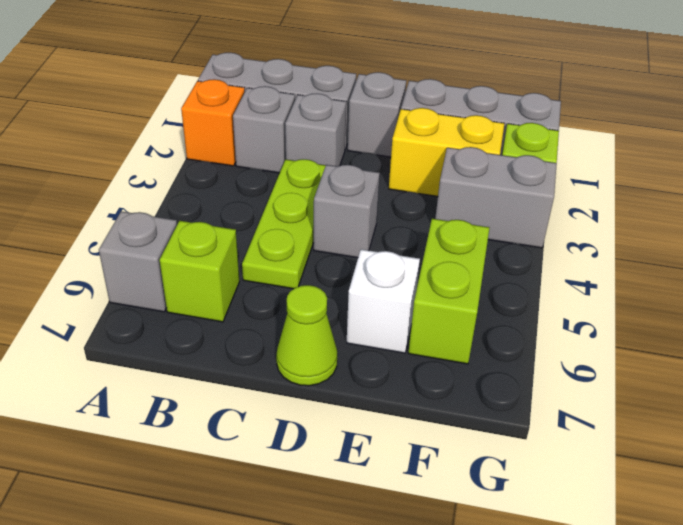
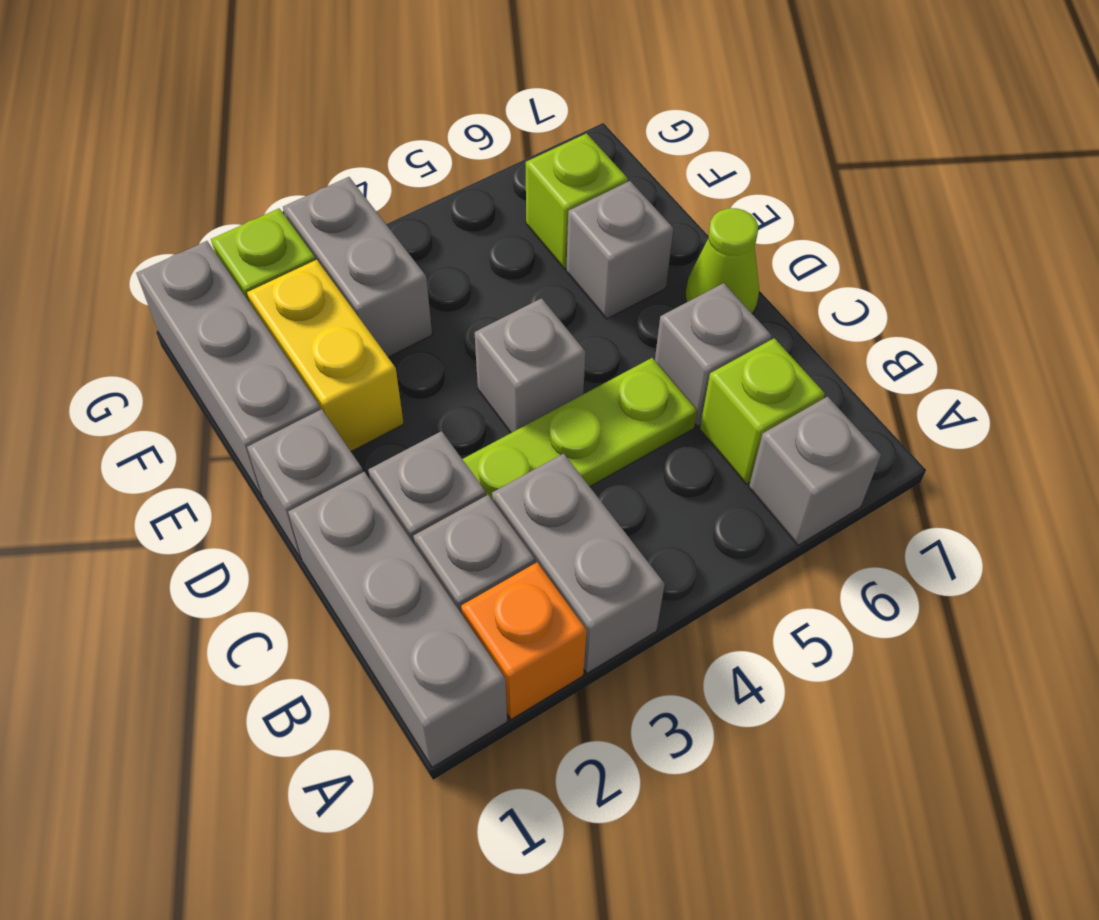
none -> grey 1x2 brick [492,453,665,673]
none -> grey 1x1 brick [655,283,772,426]
white 1x1 brick [347,249,420,353] -> grey 1x1 brick [566,181,673,319]
lime 1x2 brick [408,219,489,364] -> lime 1x1 brick [526,133,628,269]

